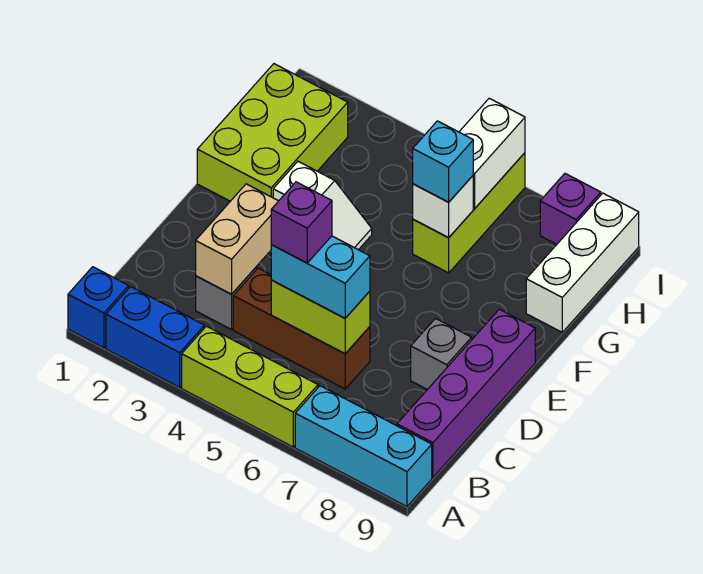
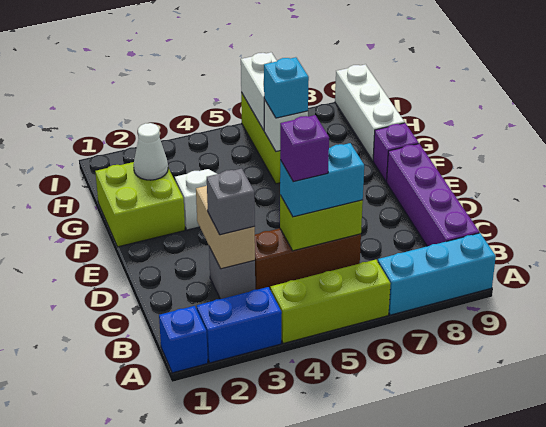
grey 1x1 brick [411,319,472,390] -> grey 1x1 brick moved to [207,169,255,235]
lime 2x3 brick [197,64,348,201] -> lime 2x2 brick [95,162,185,247]
none -> white 1x1 cone [134,123,168,180]
purple 1x1 brick [540,174,601,244] -> purple 1x1 brick moved to [373,123,419,182]

